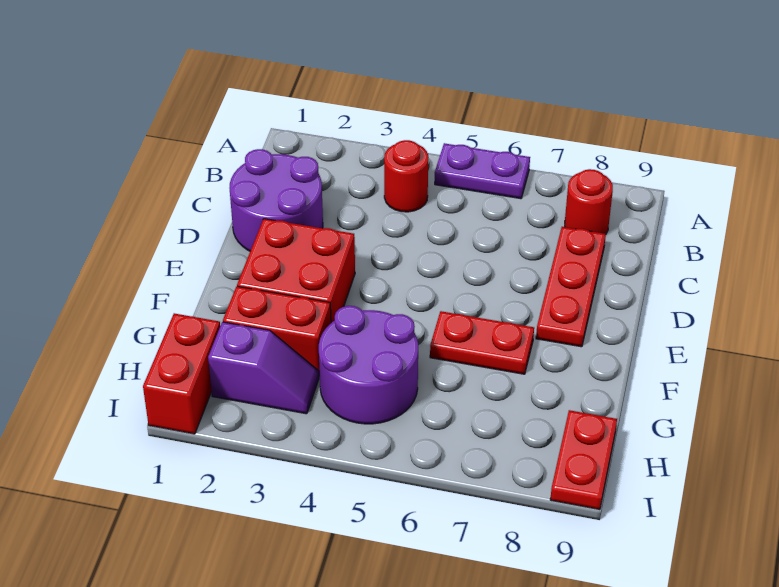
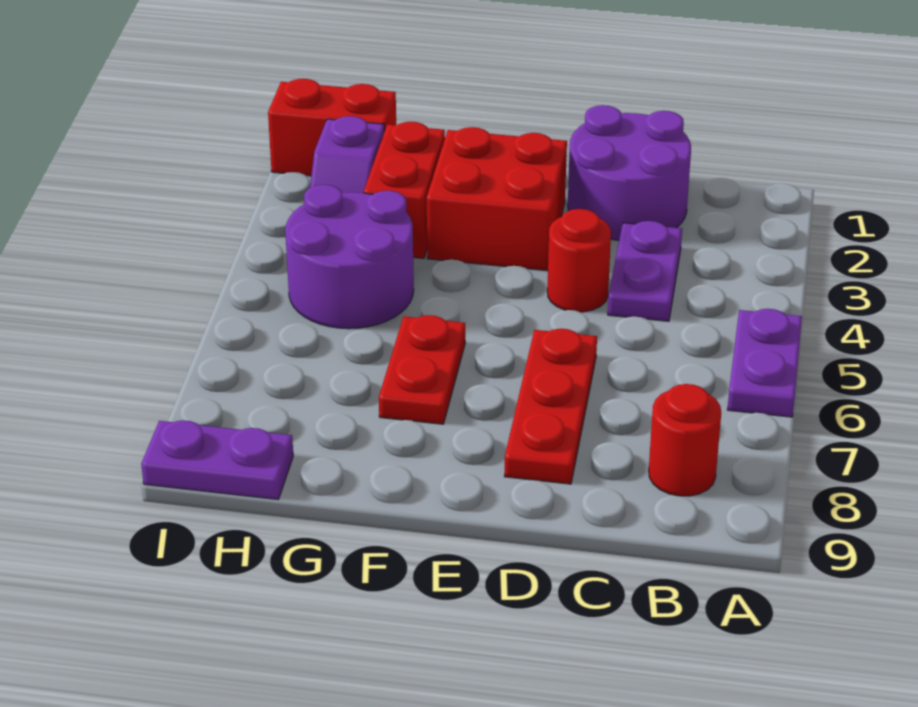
red 1x1 round brick [384,140,428,212] -> red 1x1 round brick moved to [547,209,611,312]
none -> purple 1x2 plate [608,221,682,321]
red 1x3 plate [536,227,606,347] -> red 1x3 plate turned to [504,329,597,484]
red 1x2 plate [550,410,617,509] -> purple 1x2 plate [141,420,293,500]

